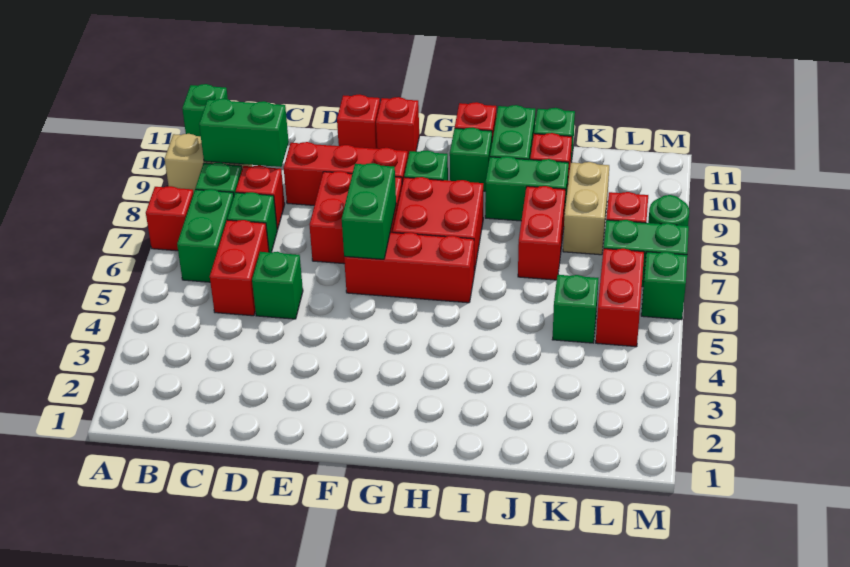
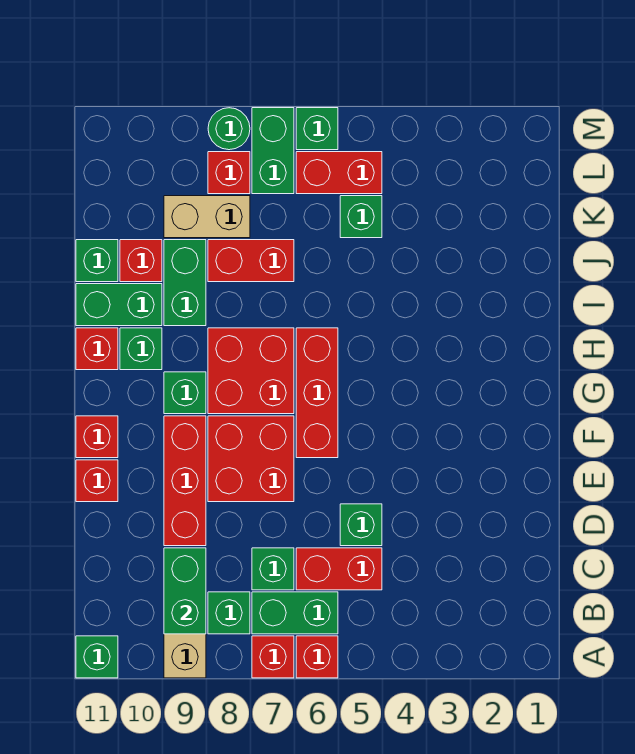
red 1x1 brick [236,165,285,230] -> red 1x1 brick moved to [296,636,338,678]
green 1x2 brick [342,163,396,259] -> none

